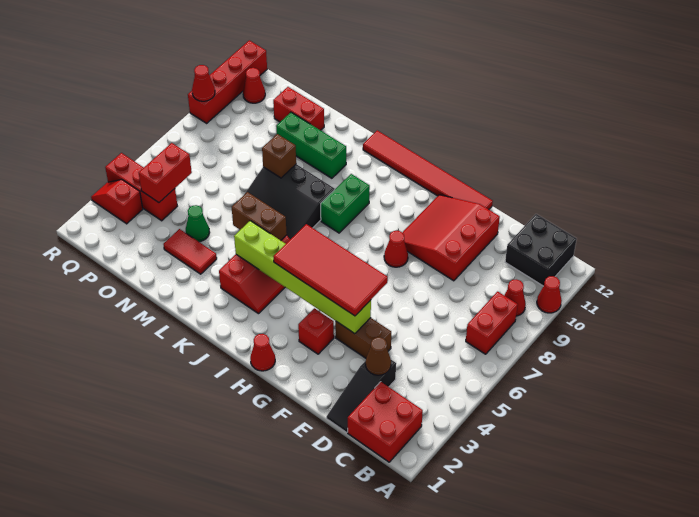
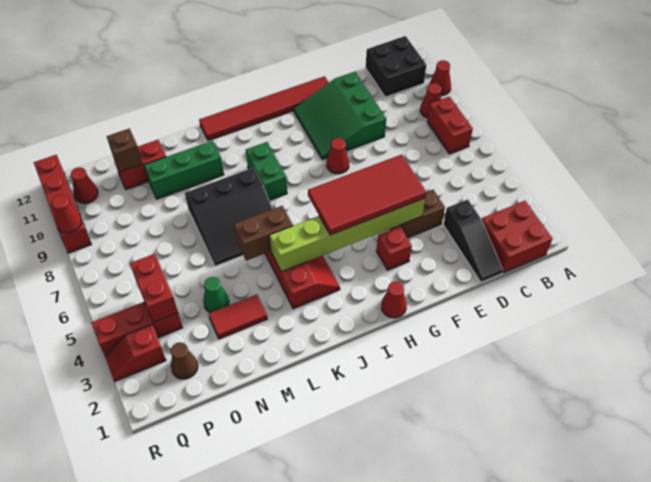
brown 1x1 cone [366,337,391,375] -> brown 1x1 cone moved to [171,342,198,379]
red 3x3 slope [402,195,500,281] -> green 3x3 slope [294,72,386,160]
brown 1x1 brick [262,134,296,178] -> brown 1x1 brick moved to [107,129,142,172]

